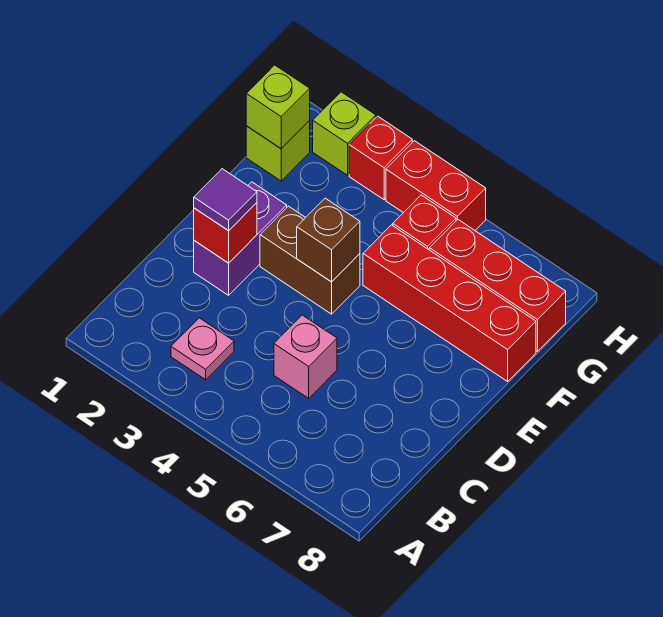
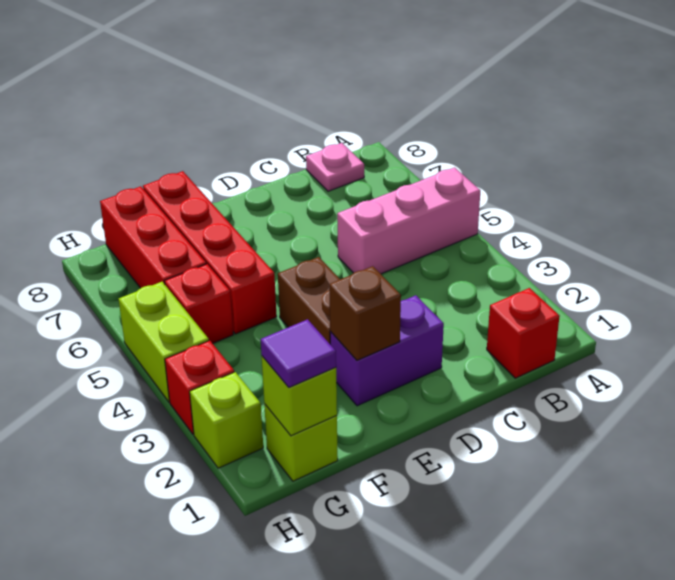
pink 1x1 plate [171,318,234,380] -> pink 1x1 plate moved to [306,143,364,191]
pink 1x1 brick [274,315,337,398] -> pink 1x3 brick [337,168,480,274]
red 1x1 brick [194,203,257,263] -> red 1x1 brick moved to [487,288,560,378]
purple 1x1 tile [194,169,257,231] -> purple 1x1 tile moved to [261,319,336,387]
brown 1x1 brick [297,198,360,282] -> brown 1x1 brick moved to [329,266,401,360]
red 1x2 brick [386,141,486,230] -> lime 1x2 brick [119,282,209,402]

